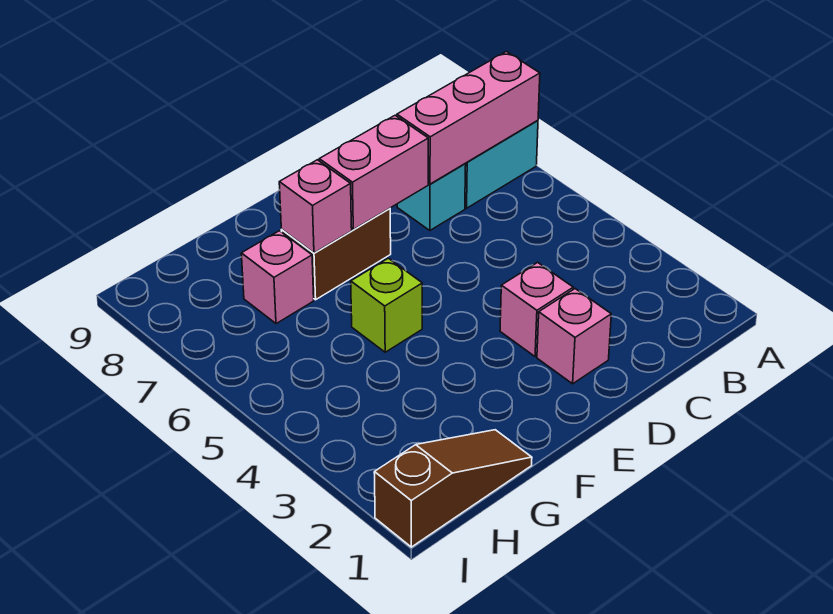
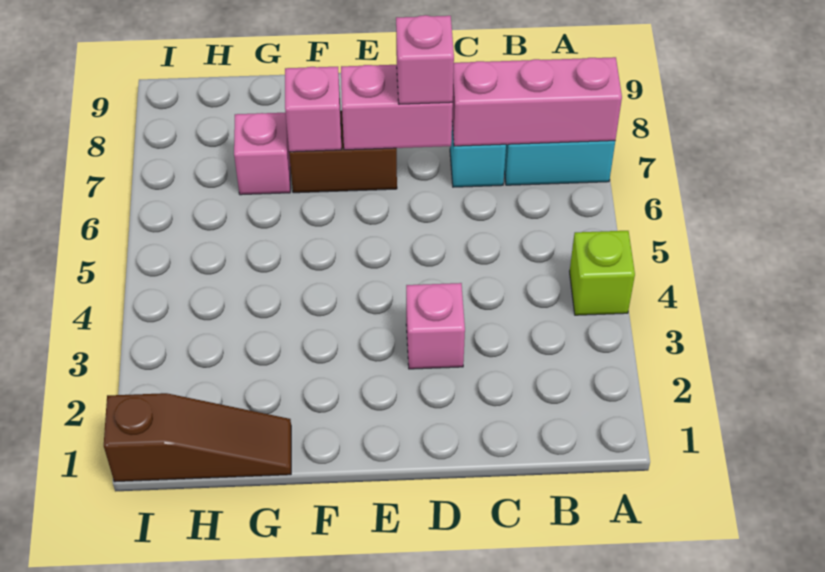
pink 1x1 brick [537,289,611,384] -> pink 1x1 brick moved to [396,15,454,104]
lime 1x1 brick [351,258,422,352] -> lime 1x1 brick moved to [570,231,635,315]

